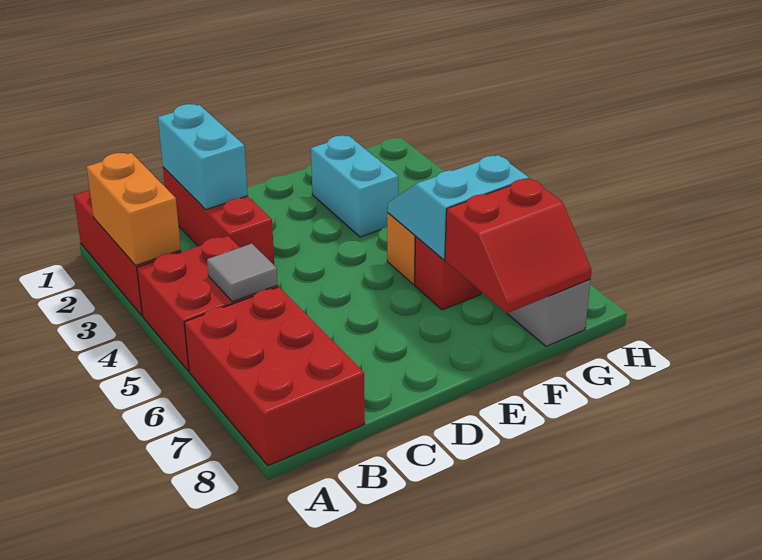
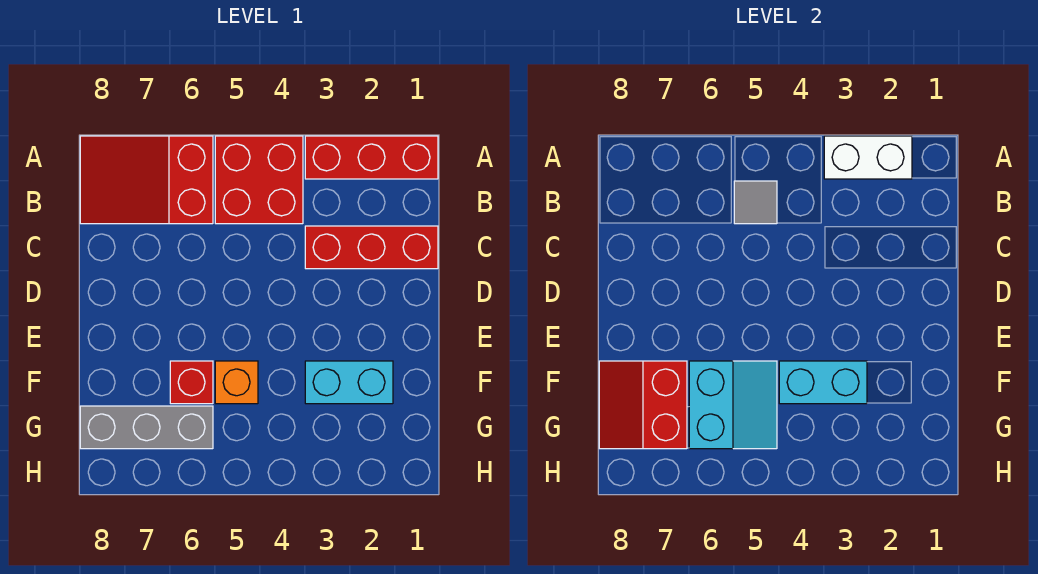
orange 1x2 brick [87,153,181,266] -> white 1x2 brick [824,136,912,179]
red 2x3 brick [184,287,365,466] -> red 2x3 slope [80,136,213,224]
cyan 1x2 brick [158,104,248,210] -> cyan 1x2 brick moved to [779,361,867,404]

